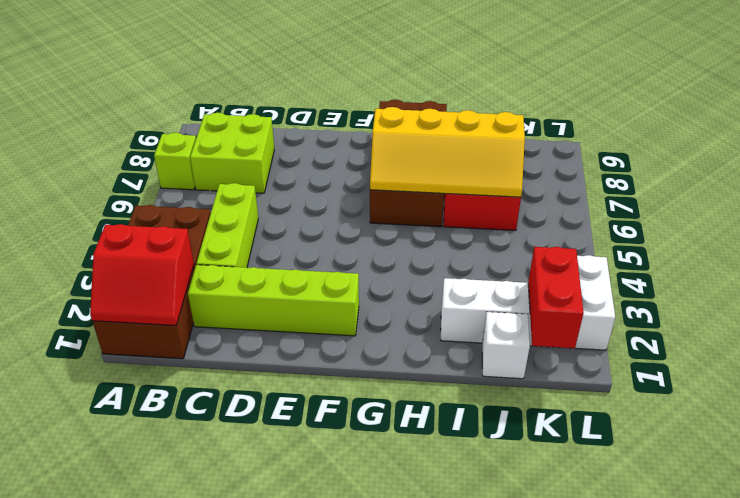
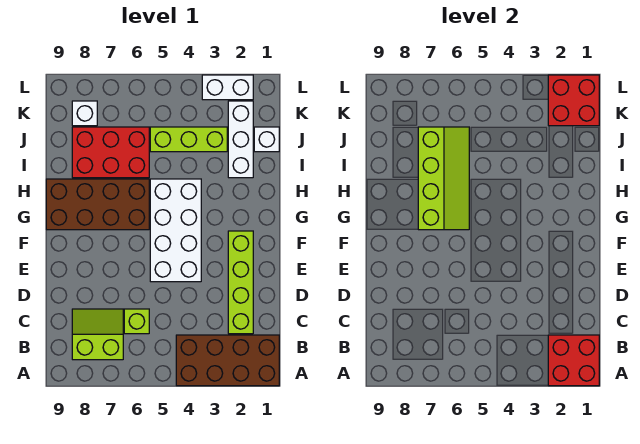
red 2x2 slope [90,224,194,326] -> red 2x2 brick [548,335,599,386]
lime 1x1 brick [154,133,196,190] -> lime 1x1 brick moved to [124,309,149,334]
lime 2x2 brick [190,113,274,193] -> lime 2x2 slope [72,309,123,360]
lime 1x3 brick [196,183,258,268] -> lime 1x3 brick moved to [150,127,227,152]
none -> white 2x4 brick [150,179,201,282]
yellow 2x4 slope [370,107,525,197] -> lime 2x4 slope [418,127,469,230]
red 1x2 brick [528,247,584,348] -> red 2x2 brick [548,75,599,126]
none -> white 1x1 brick [72,101,97,126]

